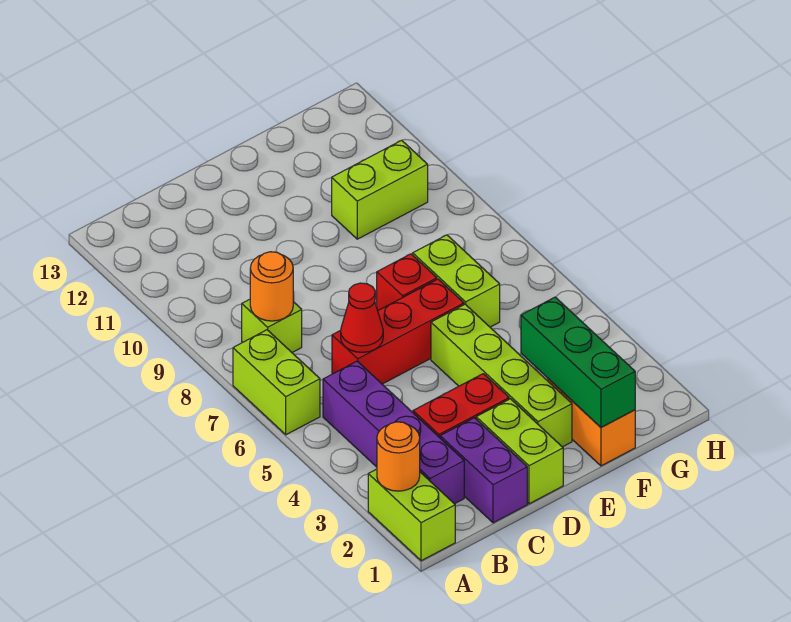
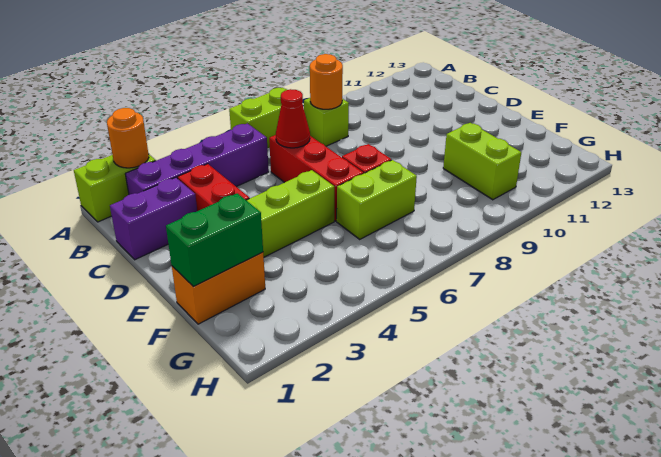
lime 1x2 brick [476,399,563,504] -> none
green 1x3 brick [521,297,635,427] -> green 1x2 brick [166,193,263,286]

